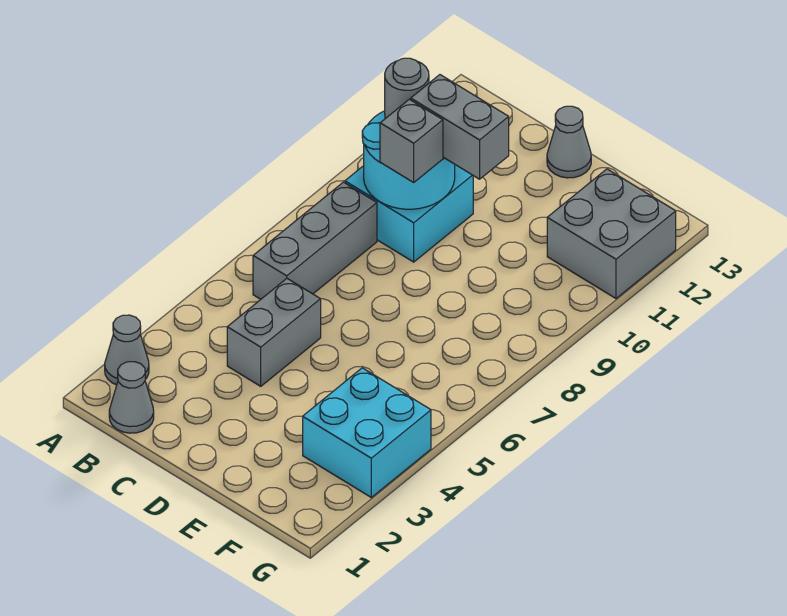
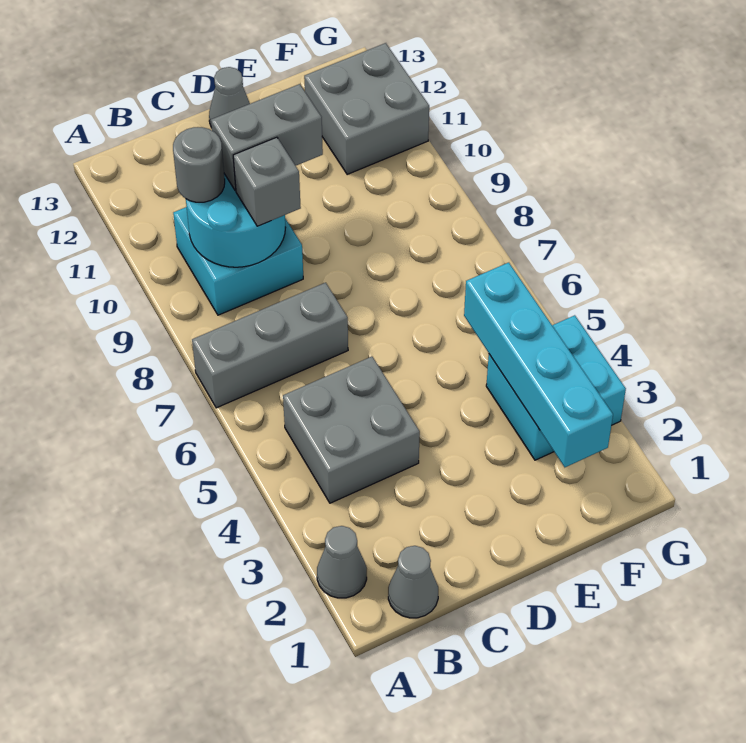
grey 1x3 brick [253,182,377,299] -> grey 1x3 brick turned to [192,283,348,408]
grey 1x2 brick [227,279,321,386] -> grey 2x2 brick [283,357,420,503]
none -> cyan 1x4 brick [464,263,613,467]

